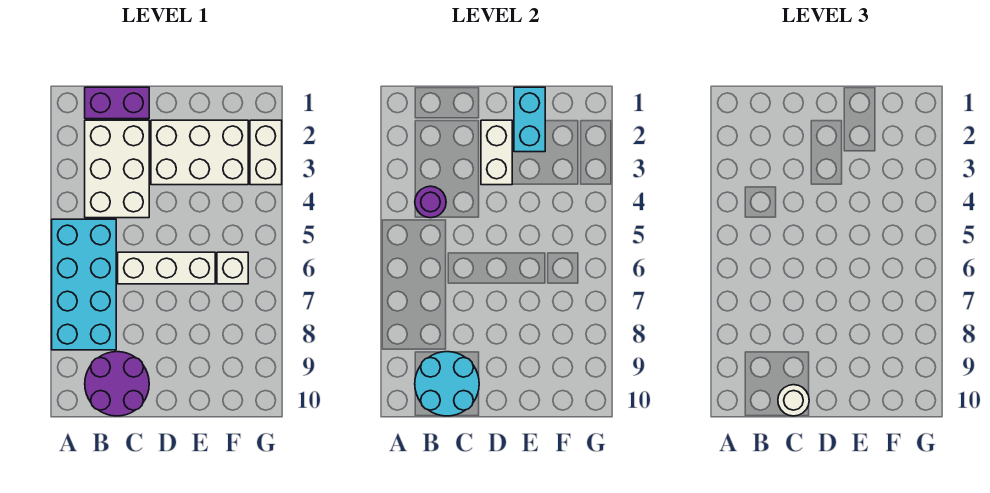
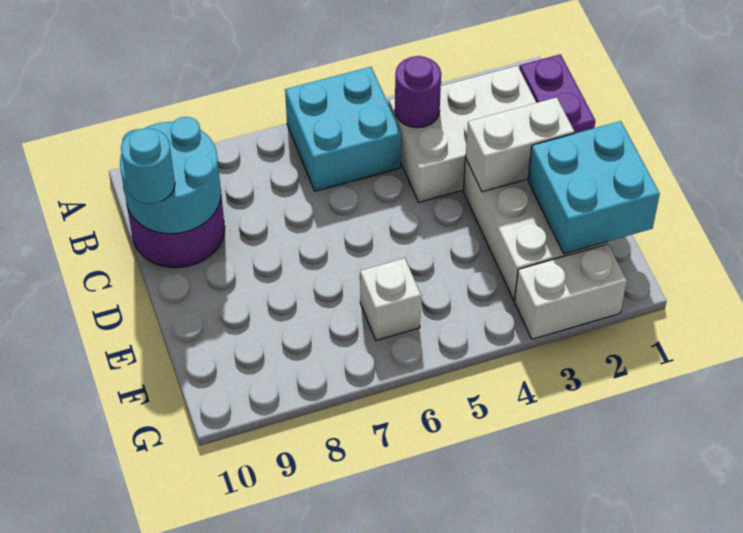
cyan 2x4 brick [52,219,116,350] -> cyan 2x2 brick [285,67,401,191]
white 1x3 brick [118,252,215,284] -> none
white 1x1 round brick [778,385,809,416] -> cyan 1x1 round brick [121,128,175,204]
cyan 1x2 brick [514,87,545,152] -> cyan 2x2 brick [528,121,660,254]

